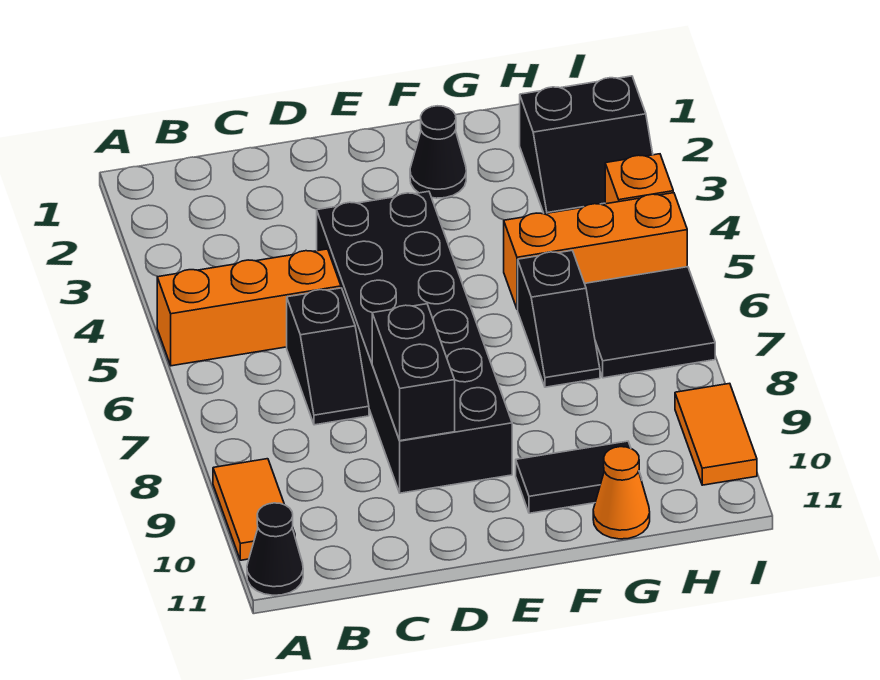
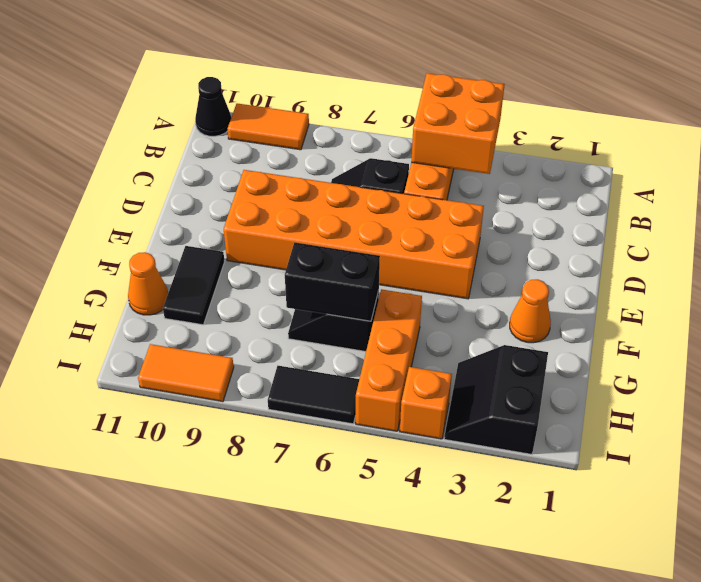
none -> orange 2x2 brick [411,73,505,174]
black 2x6 brick [317,191,512,493] -> orange 2x6 brick [224,170,484,299]
black 1x2 brick [372,304,455,441] -> black 1x2 brick moved to [285,242,380,321]
black 1x1 cone [410,106,466,198] -> orange 1x1 cone [510,280,551,343]
black 2x2 tile [585,267,715,378] -> black 1x2 tile [268,366,359,424]

